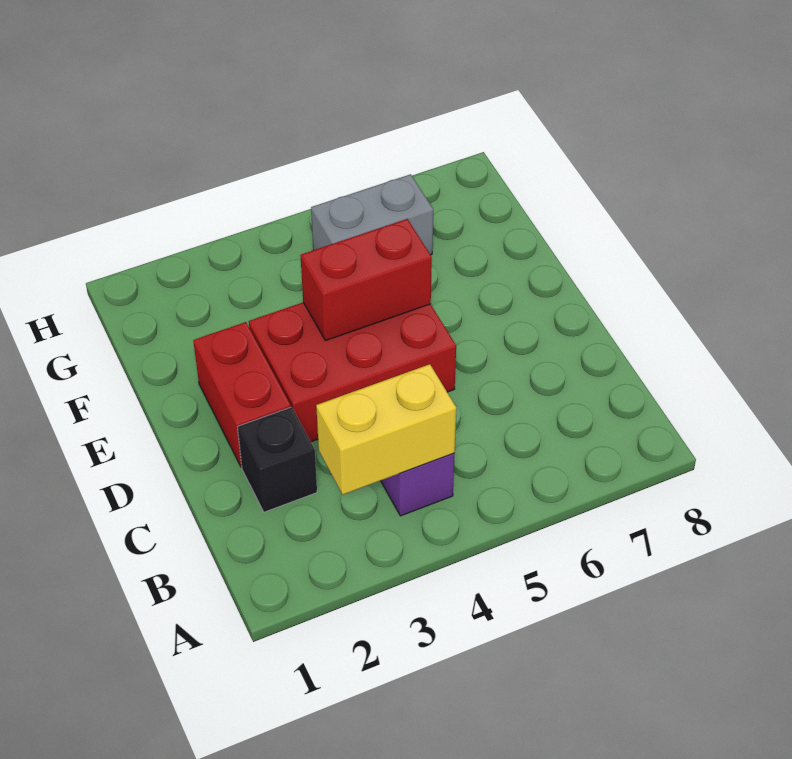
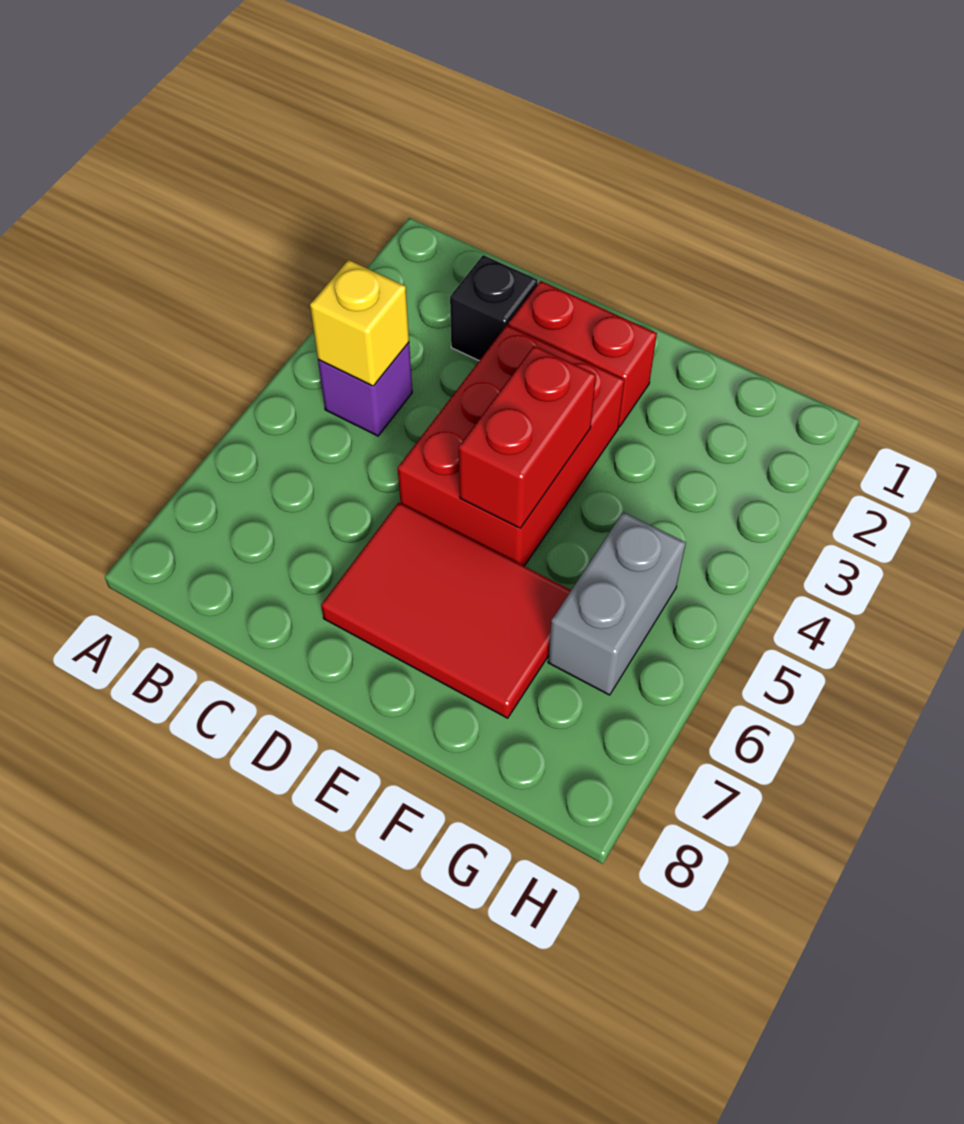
yellow 1x2 brick [316,364,456,494] -> yellow 1x1 brick [310,260,409,386]
none -> red 2x3 tile [321,503,571,718]

